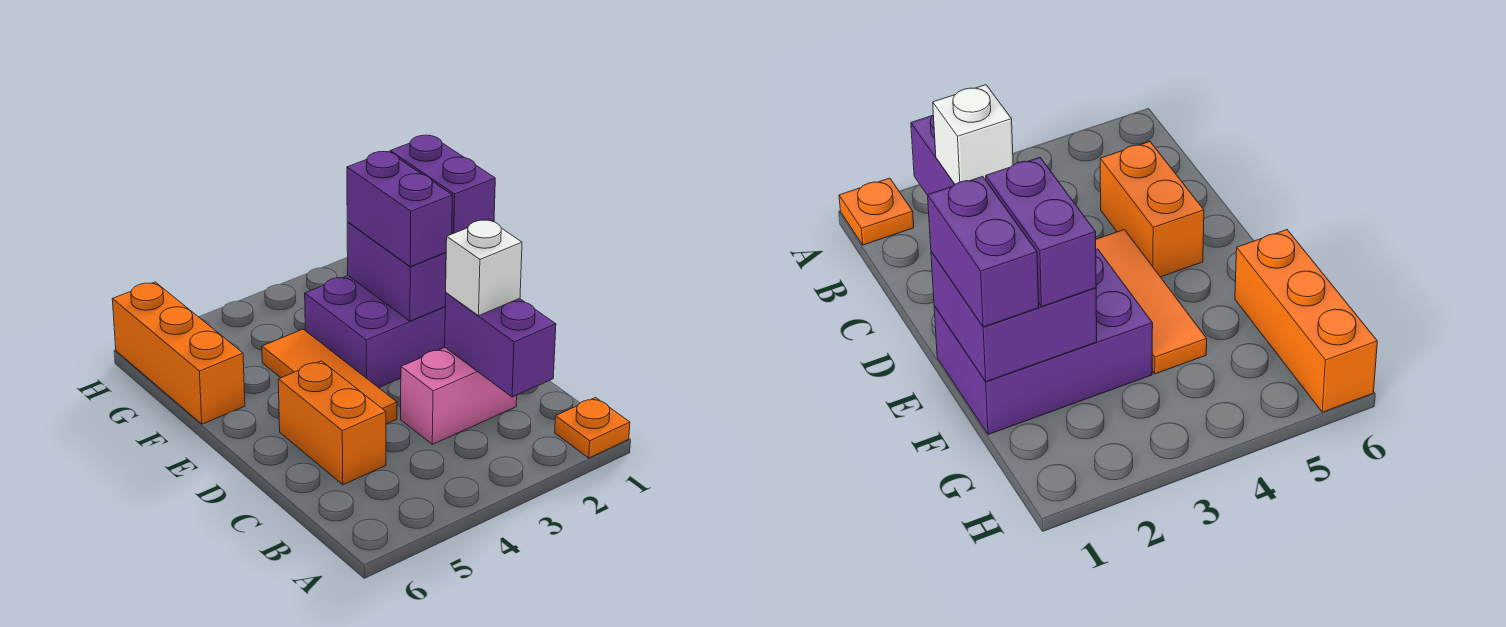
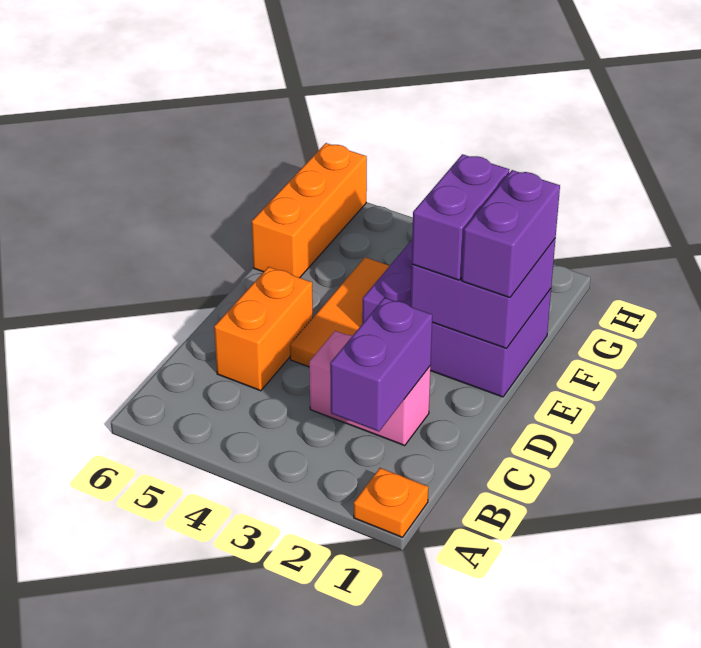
white 1x1 brick [446,220,522,316] -> none

